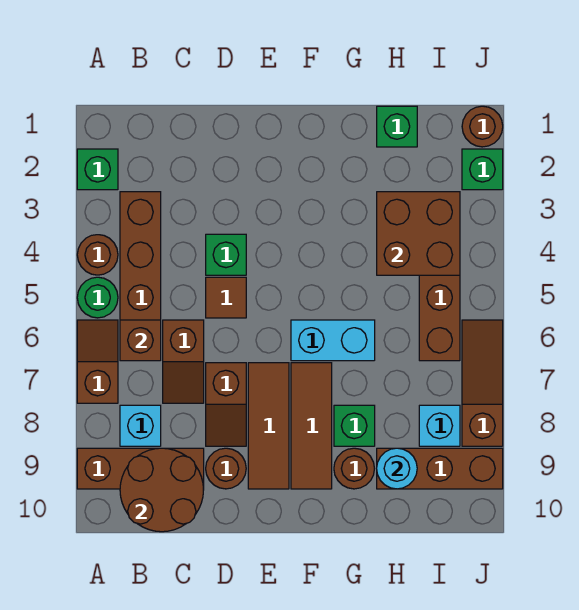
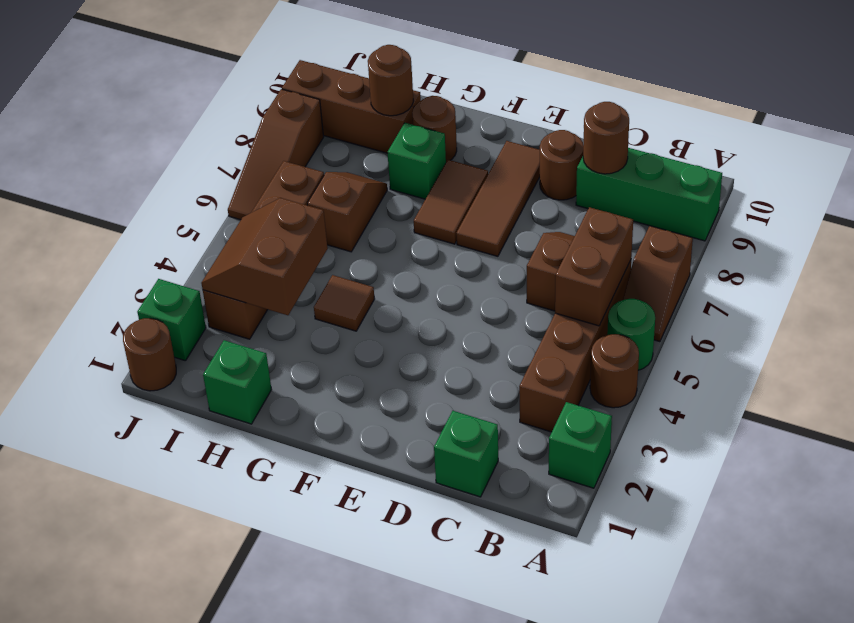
brown 1x3 brick [77,448,204,489] -> green 1x3 brick [576,148,722,241]
brown 1x1 brick [120,320,161,361] -> brown 1x2 brick [555,207,633,326]
cyan 1x1 brick [120,405,161,446] -> none
brown 2x2 round brick [120,448,203,532] -> brown 1x1 round brick [583,102,629,174]
green 1x1 brick [206,234,246,275] -> green 1x1 brick moved to [434,411,498,497]
brown 1x1 tile [206,277,246,318] -> brown 1x1 tile moved to [314,275,375,331]
brown 1x2 slope [206,363,246,446] -> brown 1x2 slope moved to [307,172,387,252]
cyan 1x2 brick [291,320,375,361] -> none
brown 1x3 tile [291,363,332,489] -> brown 1x2 tile [414,160,488,244]
brown 2x2 brick [377,192,460,275] -> brown 2x2 slope [201,198,328,315]
cyan 1x1 round brick [377,448,417,489] -> brown 1x1 round brick [368,45,413,116]
cyan 1x1 brick [419,405,460,446] -> none

